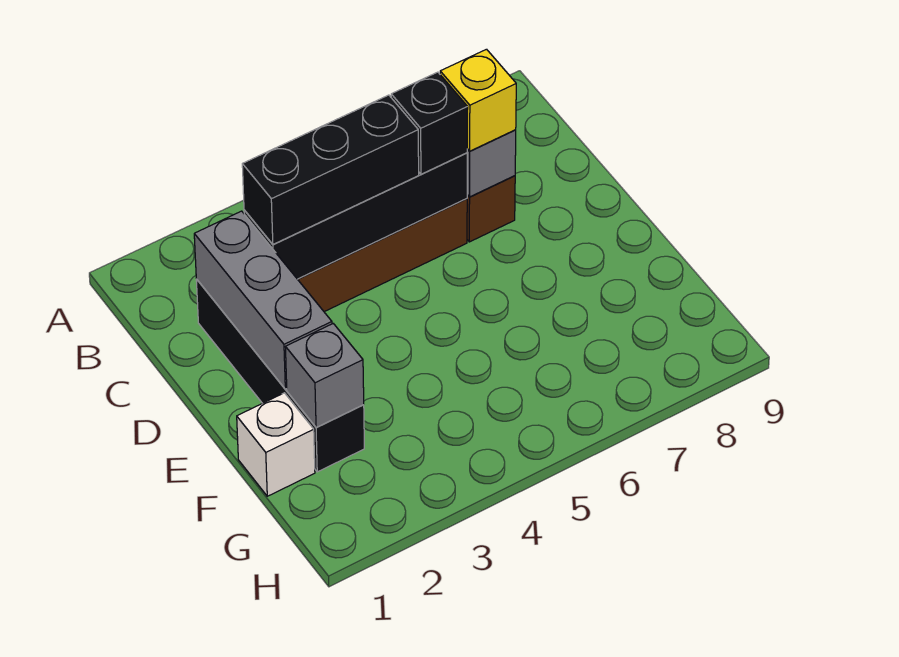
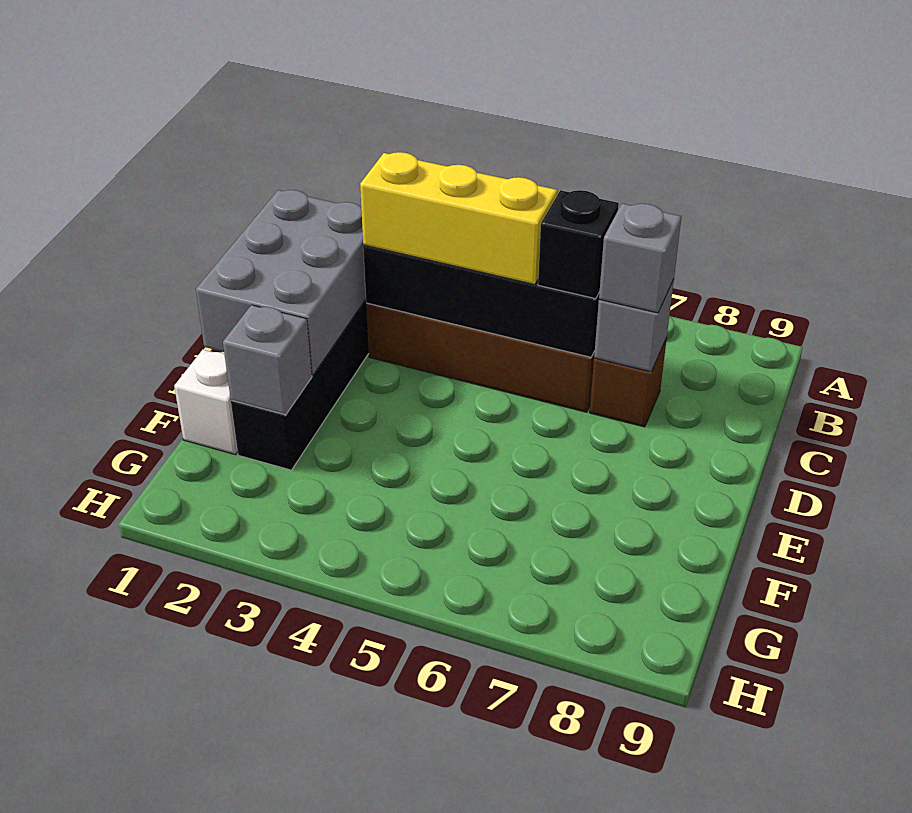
grey 1x3 brick [194,211,332,389] -> grey 2x3 brick [196,190,366,375]
black 1x3 brick [242,95,419,244] -> yellow 1x3 brick [360,152,557,285]
yellow 1x1 brick [440,49,516,151] -> grey 1x1 brick [599,203,682,313]

